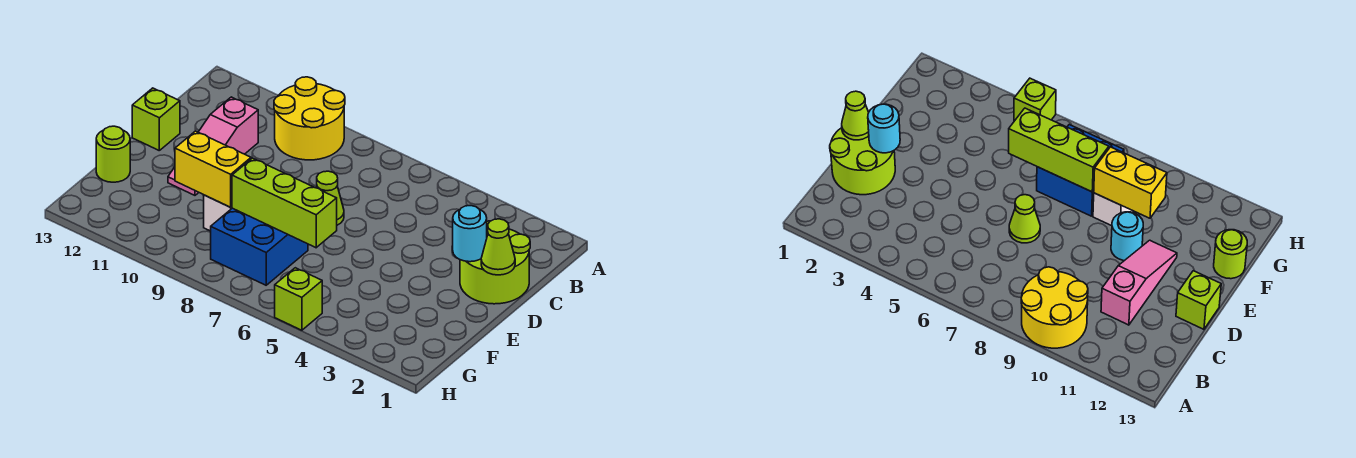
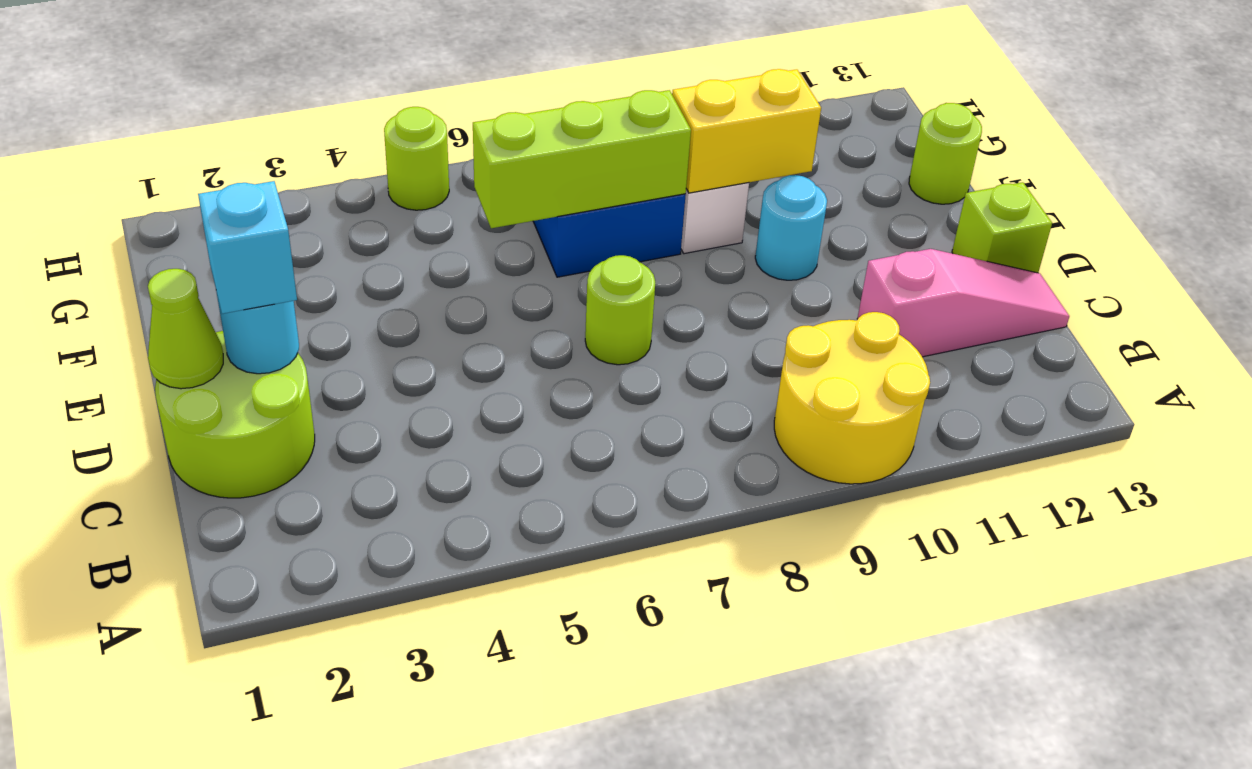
pink 1x3 slope [168,97,258,195] -> pink 1x3 slope turned to [857,249,1069,357]
none -> cyan 1x1 brick [198,181,297,314]
lime 1x1 cone [317,171,344,225] -> lime 1x1 round brick [585,255,655,365]
lime 1x1 brick [275,268,322,330] -> lime 1x1 round brick [384,107,449,210]

